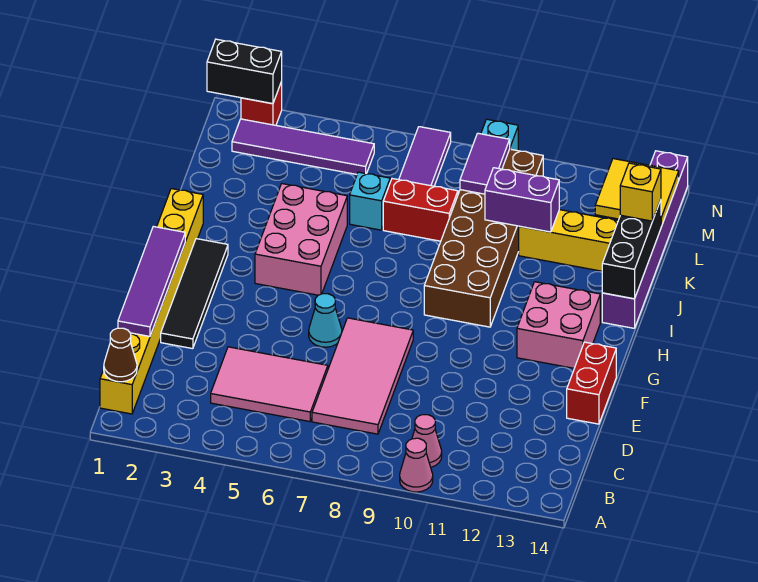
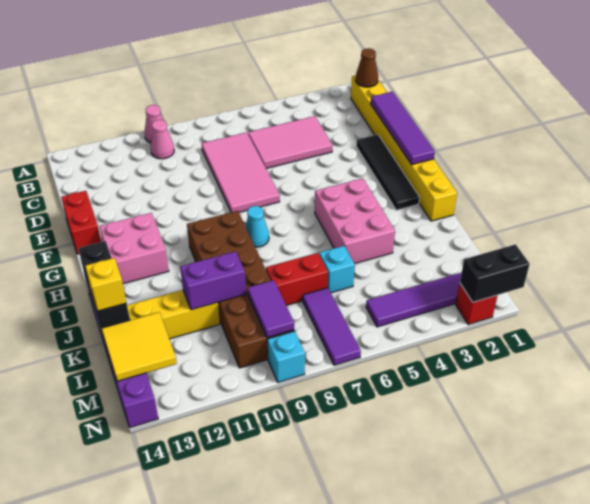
cyan 1x1 cone [309,294,342,347] -> cyan 1x1 cone moved to [246,206,269,247]

